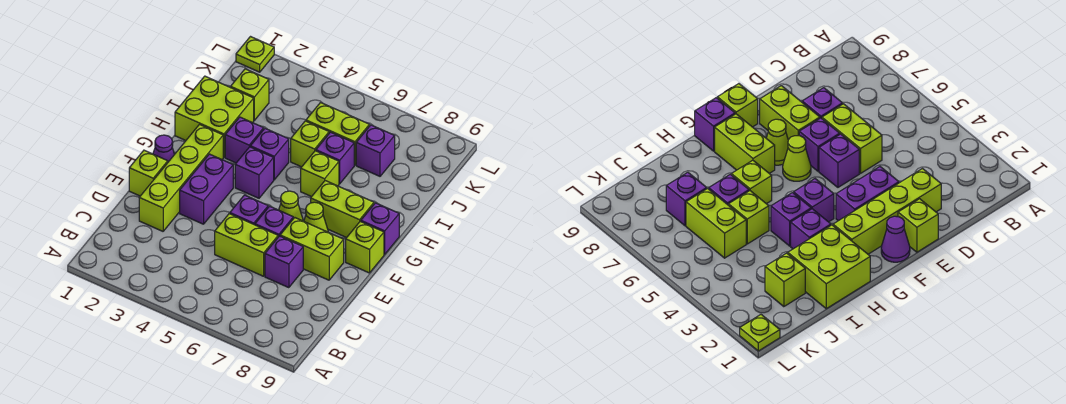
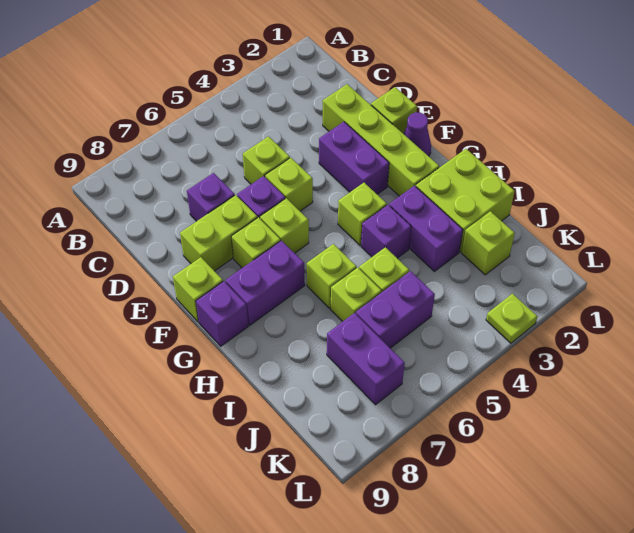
lime 1x2 brick [215,214,278,276] -> lime 1x1 brick [243,136,290,184]
purple 1x1 brick [230,195,268,225] -> lime 1x1 brick [265,158,313,211]
lime 1x1 cone [279,191,303,221] -> lime 1x1 brick [260,198,309,253]
lime 1x1 cone [304,202,328,232] -> lime 1x1 brick [231,217,281,268]
purple 1x1 brick [235,147,274,198] -> lime 1x1 brick [338,183,387,245]
lime 1x2 brick [311,181,374,238] -> purple 1x2 brick [225,241,305,325]
purple 1x1 brick [225,117,264,163] -> purple 1x2 brick [389,186,463,271]
purple 1x1 brick [316,132,354,184] -> lime 1x1 brick [331,268,381,322]
lime 1x2 brick [306,103,369,165] -> purple 1x2 brick [356,271,435,348]
purple 1x1 brick [356,125,395,176] -> purple 1x2 brick [327,313,405,405]
lime 1x1 plate [236,37,274,72] -> lime 1x1 plate moved to [486,294,537,343]

